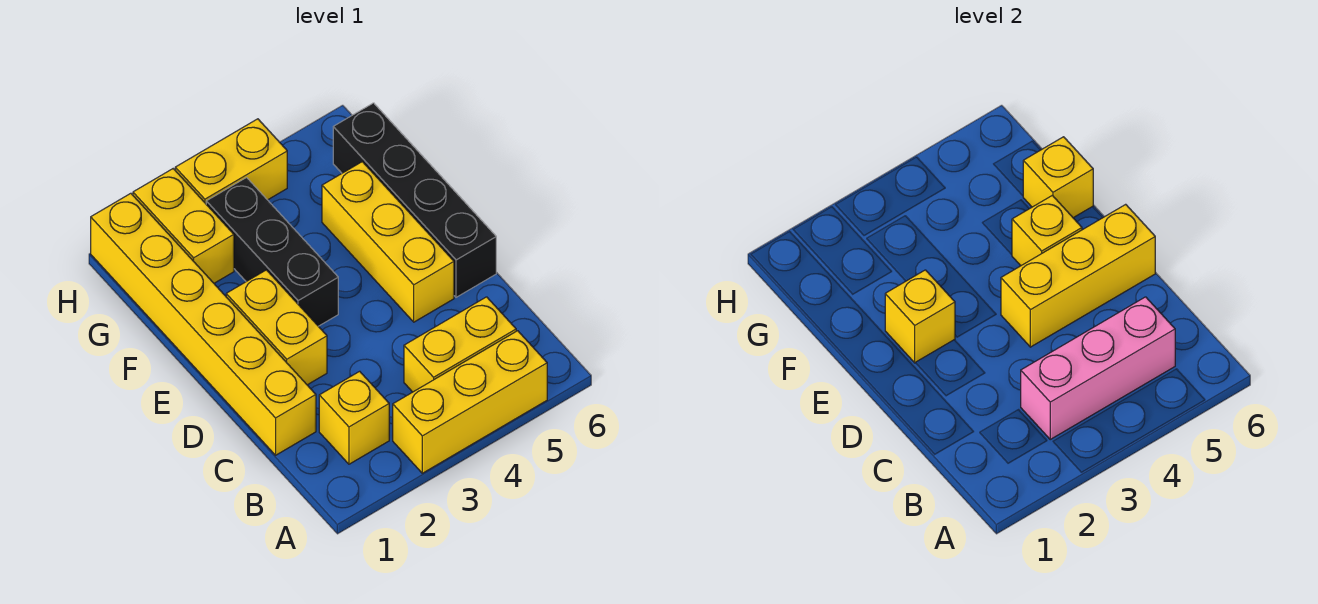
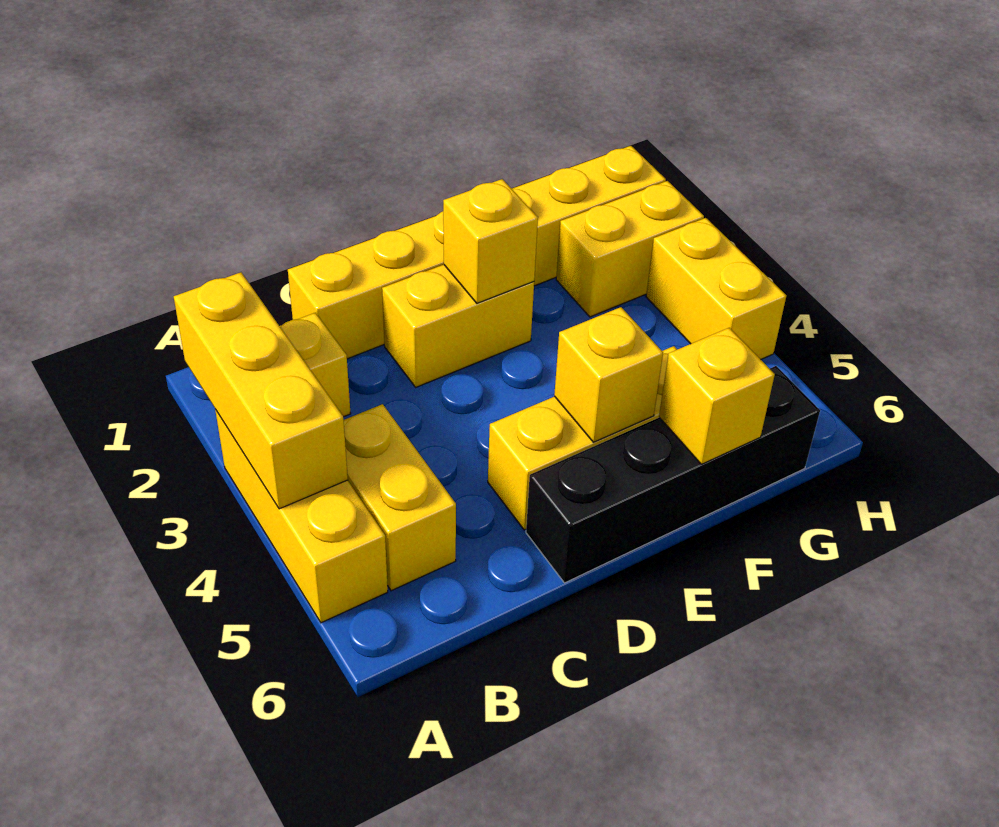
pink 1x3 brick [1021,297,1175,439] -> none
yellow 1x3 brick [1001,204,1155,347] -> yellow 1x3 brick moved to [174,272,348,509]
black 1x3 brick [206,178,338,326] -> none

